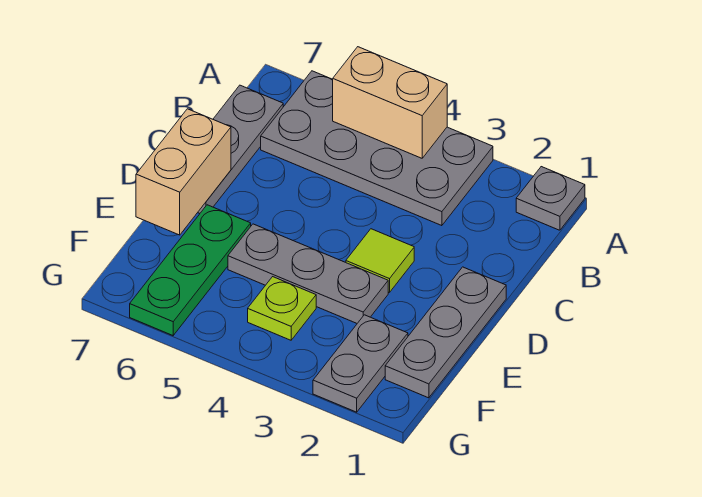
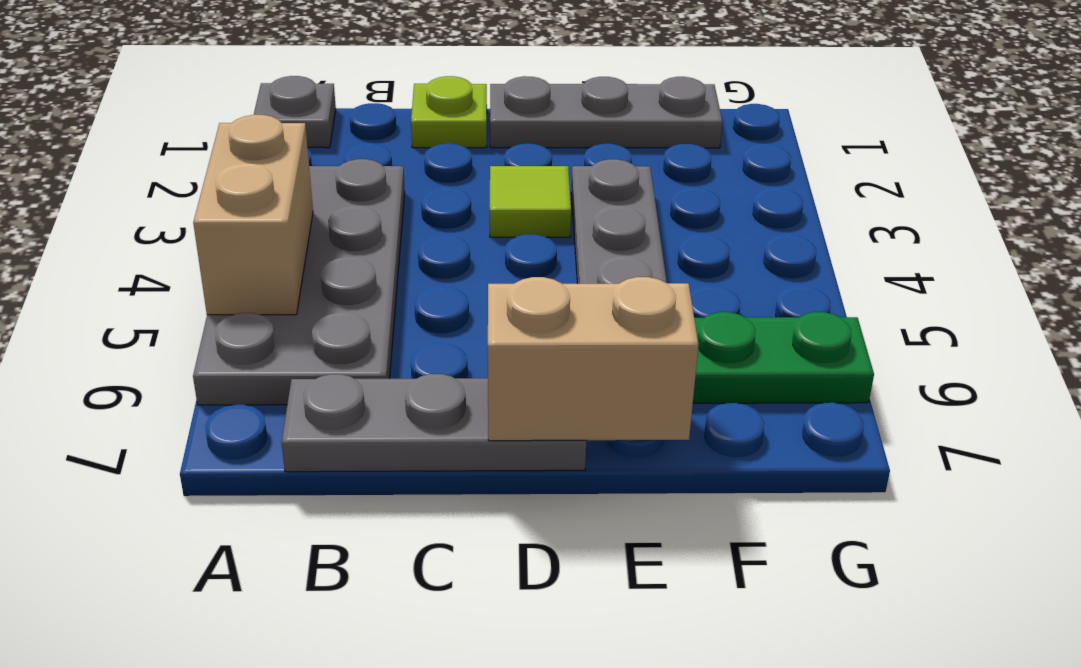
grey 1x2 plate [313,315,408,412] -> none
lime 1x1 plate [248,277,316,340] -> lime 1x1 plate moved to [411,76,487,148]

